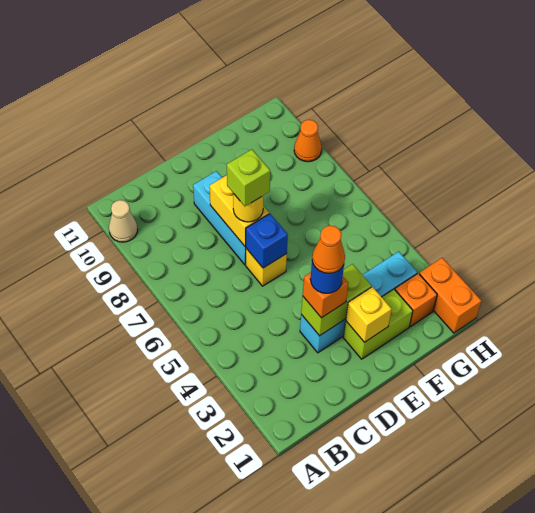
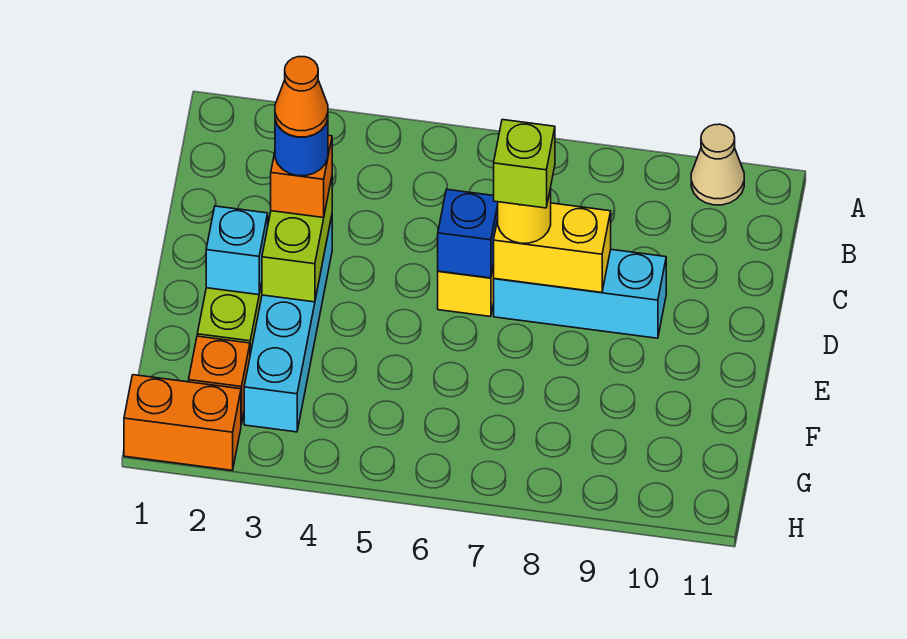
yellow 1x1 brick [346,287,392,342] -> cyan 1x1 brick [206,206,268,295]
orange 1x1 cone [294,120,322,162] -> none

